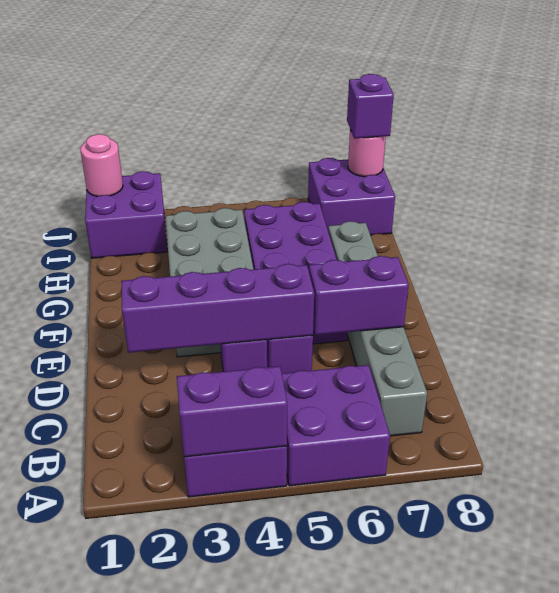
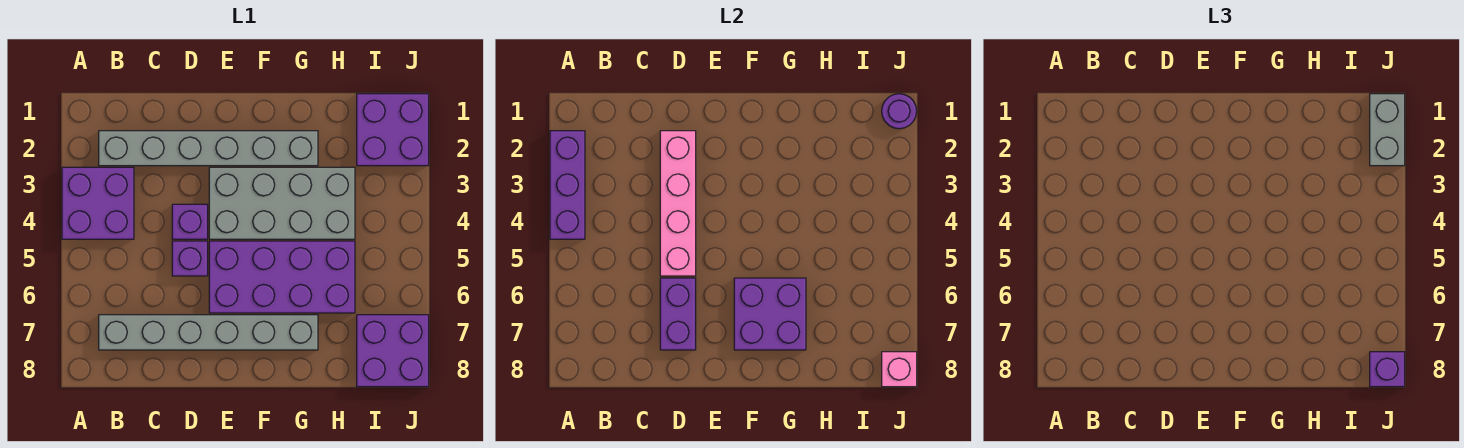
purple 1x2 brick [177,366,287,457] -> purple 1x3 brick [550,131,585,239]
purple 2x2 brick [282,365,390,486] -> purple 2x2 brick moved to [734,278,806,350]
none -> grey 1x6 brick [99,131,318,166]
purple 1x4 brick [121,264,314,353] -> pink 1x4 brick [660,131,696,276]
pink 1x1 round brick [80,134,123,196] -> purple 1x1 round brick [882,94,917,129]
none -> grey 1x2 brick [1370,94,1405,166]
pink 1x1 round brick [348,130,386,177] -> pink 1x1 brick [882,352,917,387]

